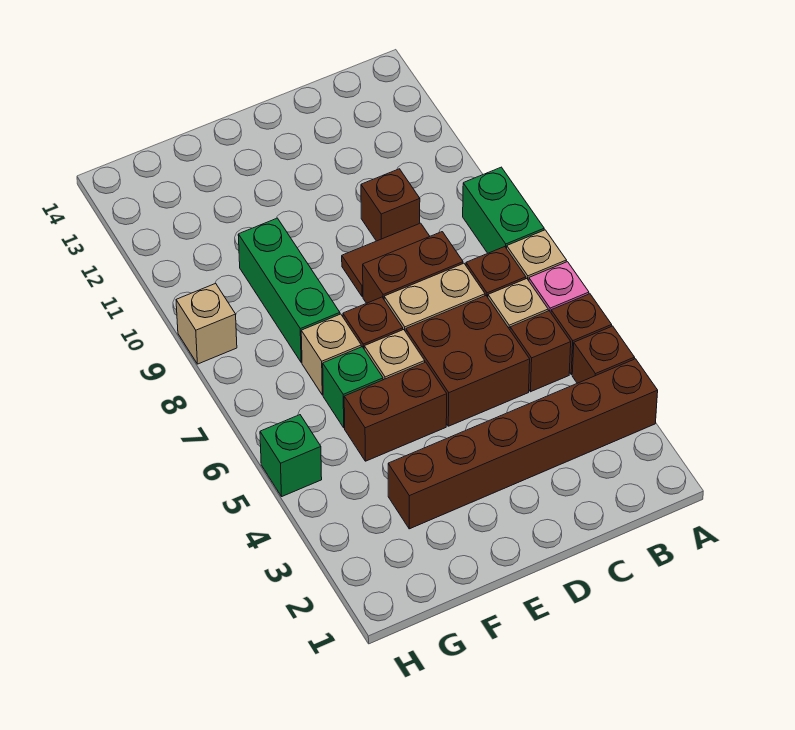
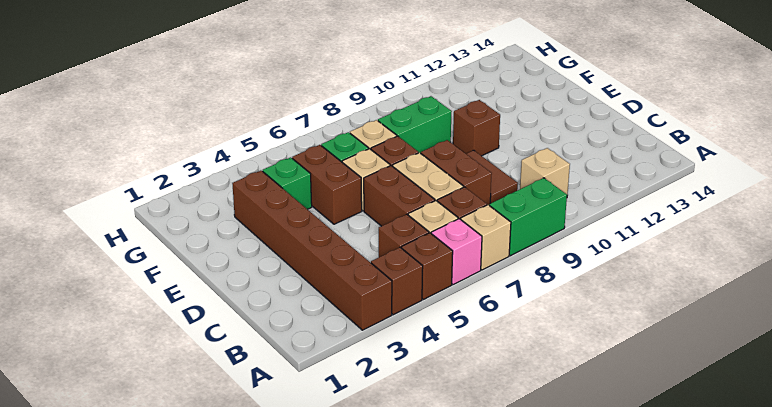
brown 2x2 brick [406,296,530,426] -> brown 1x2 brick [364,166,435,226]
brown 1x1 brick [361,169,420,241] -> brown 1x1 brick moved to [453,100,500,156]
green 1x3 brick [238,218,340,362] -> green 1x2 brick [378,96,452,153]
green 1x1 brick [260,415,322,496] -> green 1x1 brick moved to [263,157,312,209]
tan 1x1 brick [176,283,237,364] -> tan 1x1 brick moved to [520,148,570,195]

